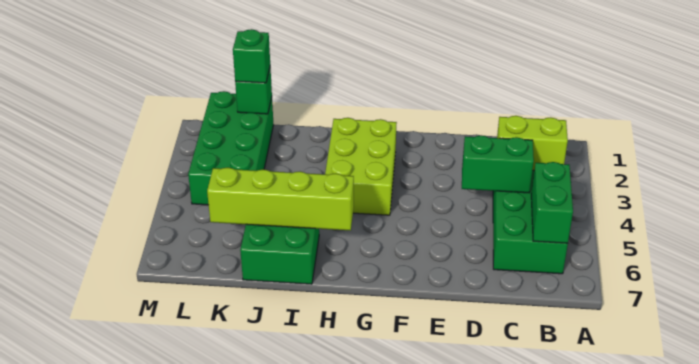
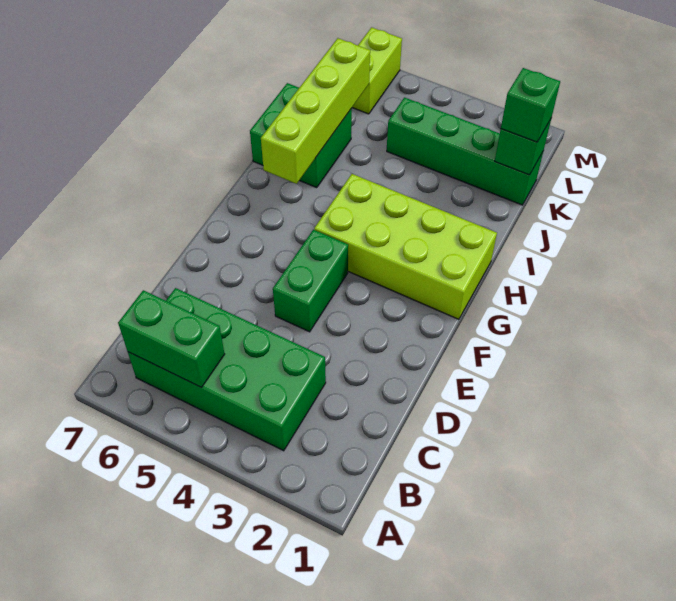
lime 1x2 brick [497,116,568,170] -> lime 1x2 brick moved to [352,27,402,114]
green 1x2 brick [462,135,534,193] -> green 1x2 brick moved to [273,230,348,332]
lime 2x3 brick [325,118,397,215] -> lime 2x4 brick [314,174,497,319]
green 2x4 brick [188,91,274,205] -> green 1x4 brick [387,98,543,205]

